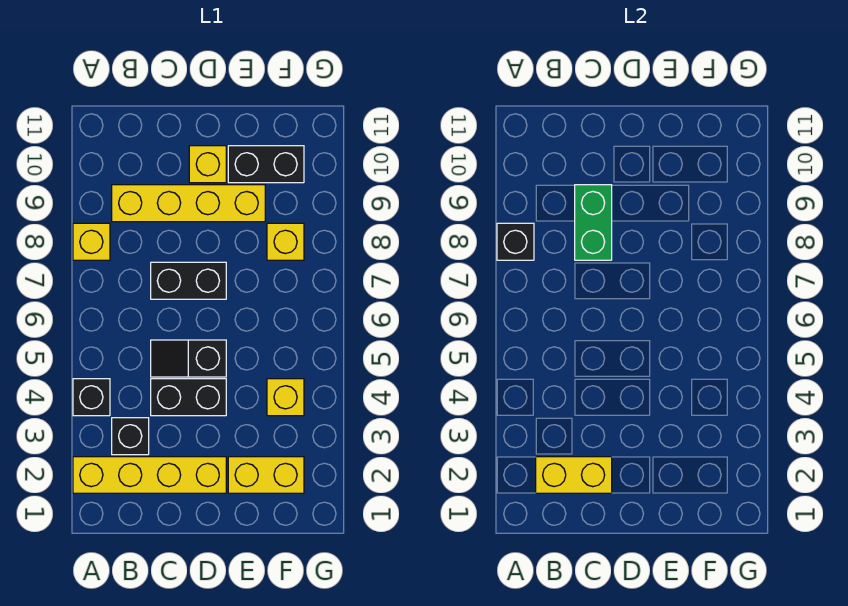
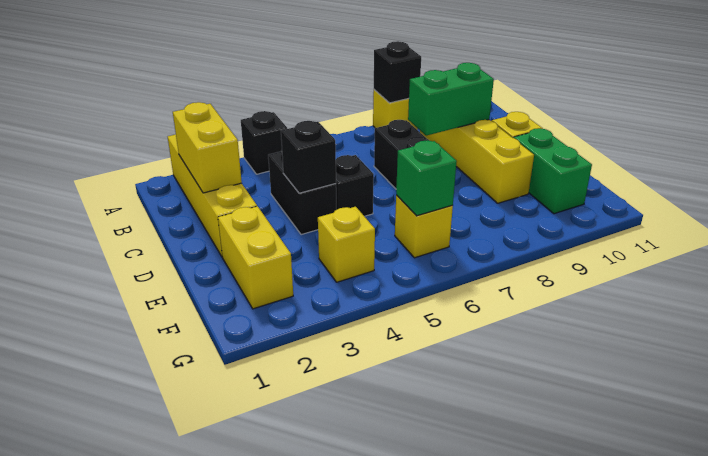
black 1x1 brick [112,418,149,455] -> black 1x1 brick moved to [281,121,336,193]
black 1x2 brick [228,146,304,183] -> green 1x2 brick [514,128,592,214]
none -> green 1x1 brick [396,140,457,216]
yellow 1x1 brick [267,223,304,260] -> yellow 1x1 brick moved to [395,195,453,258]

